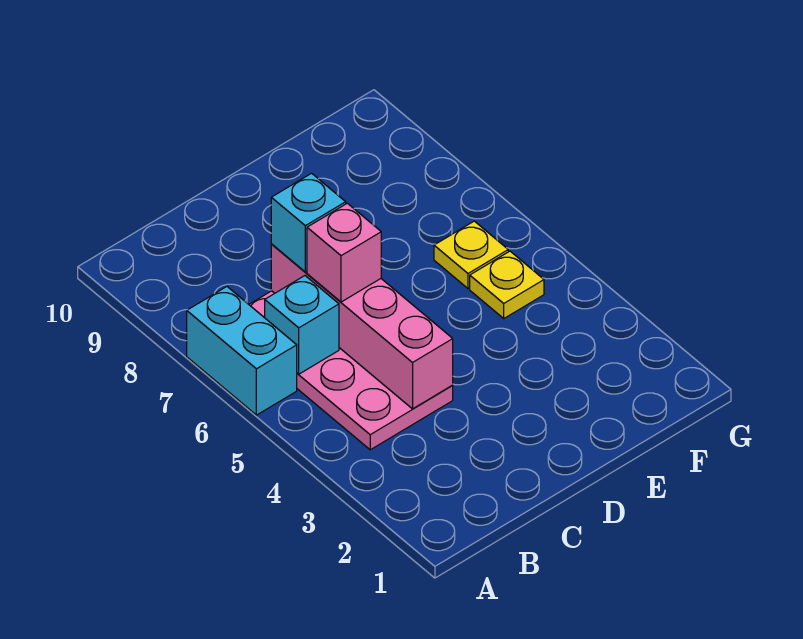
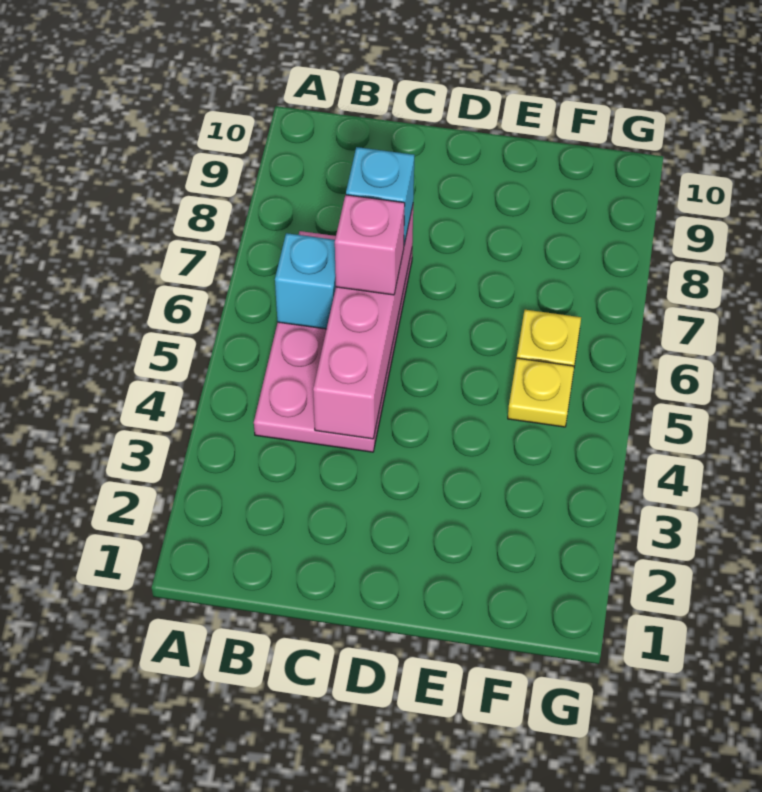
cyan 1x2 brick [187,287,297,415] -> none

